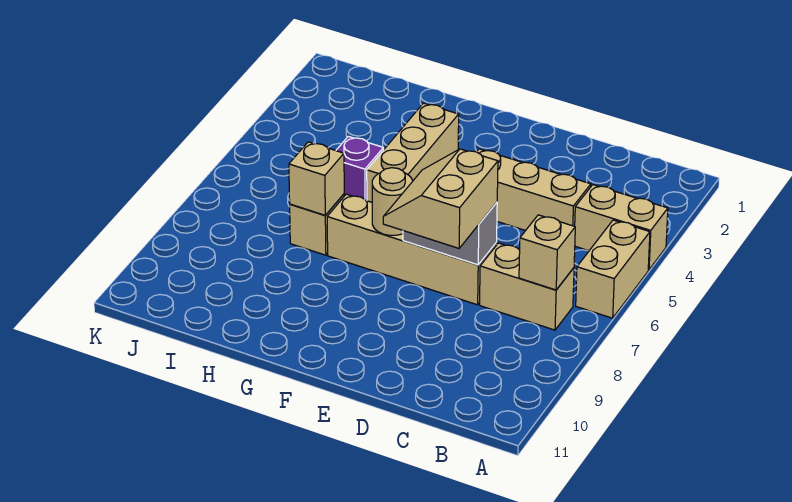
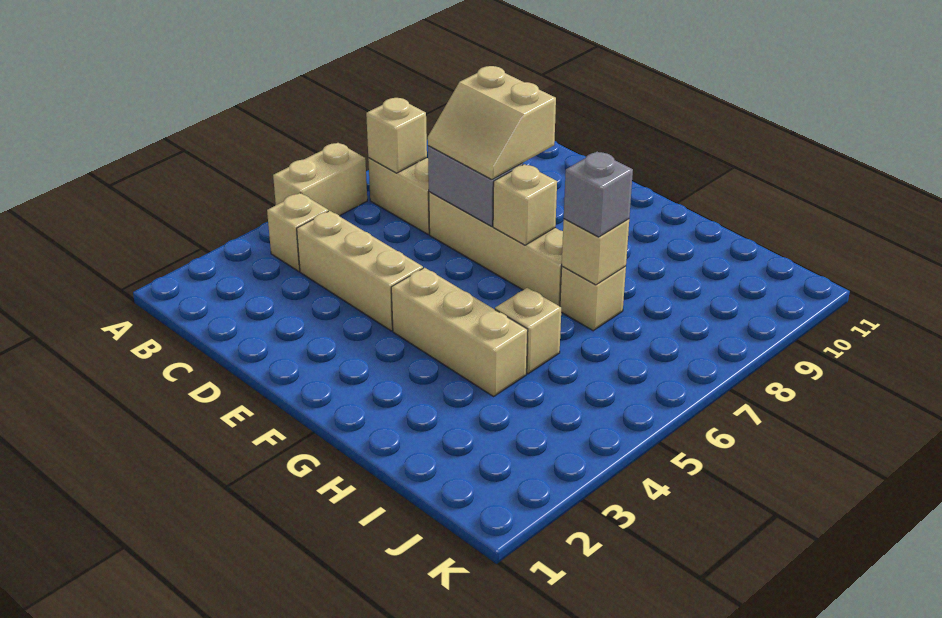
tan 1x2 brick [575,185,668,270] -> tan 1x1 brick [267,193,328,271]
tan 2x2 slope [383,149,498,248] -> tan 2x2 slope turned to [427,66,556,180]
tan 1x1 round brick [372,168,413,235] -> tan 1x1 brick [493,164,557,245]
tan 1x3 brick [367,103,459,202] -> tan 1x3 brick turned to [391,268,528,396]
purple 1x1 brick [336,136,383,201] -> tan 1x1 brick [495,288,561,374]
none -> grey 1x1 brick [564,152,633,237]

